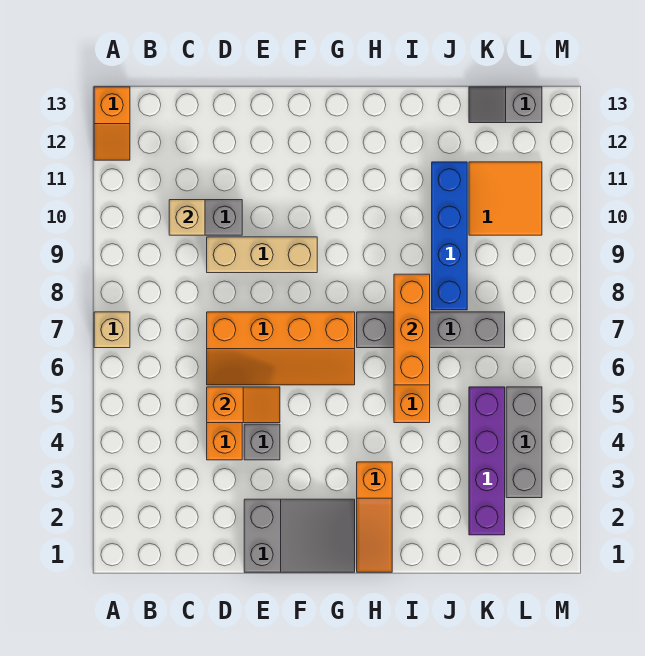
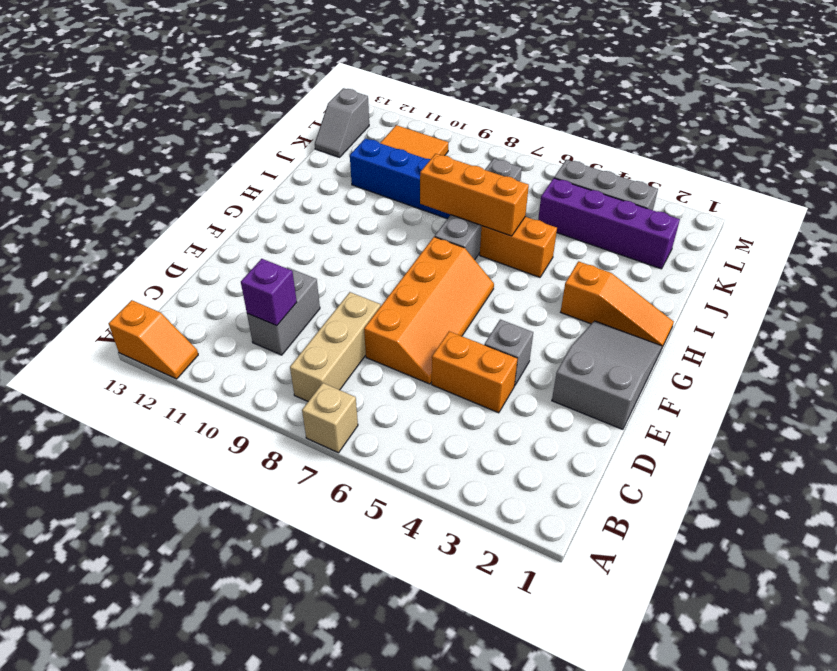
tan 1x1 brick [169,200,205,235] -> purple 1x1 brick [241,259,297,326]
orange 1x2 slope [207,387,280,423] -> none
tan 1x3 brick [207,237,317,273] -> tan 1x3 brick moved to [290,292,381,401]

